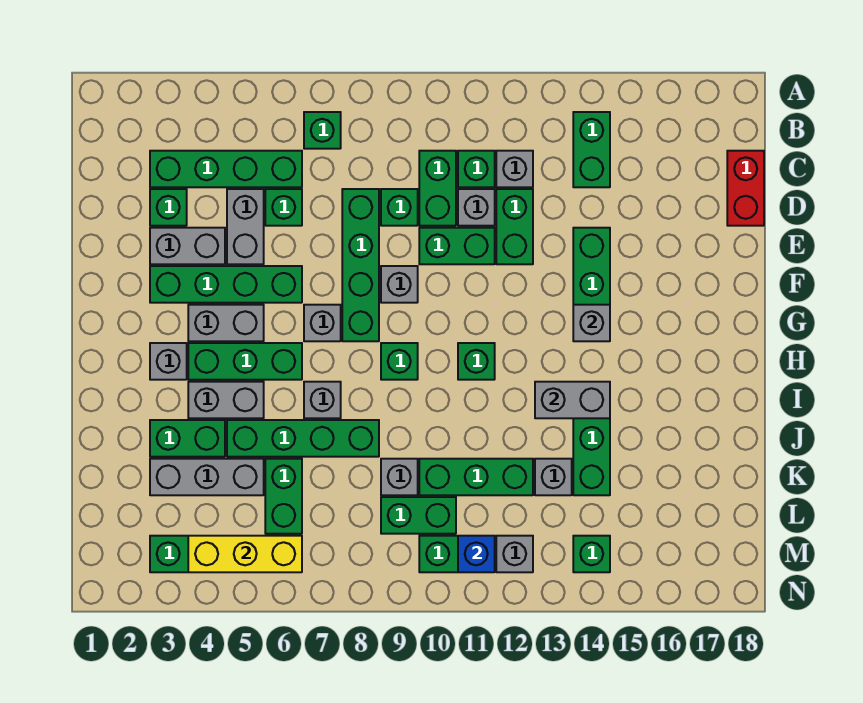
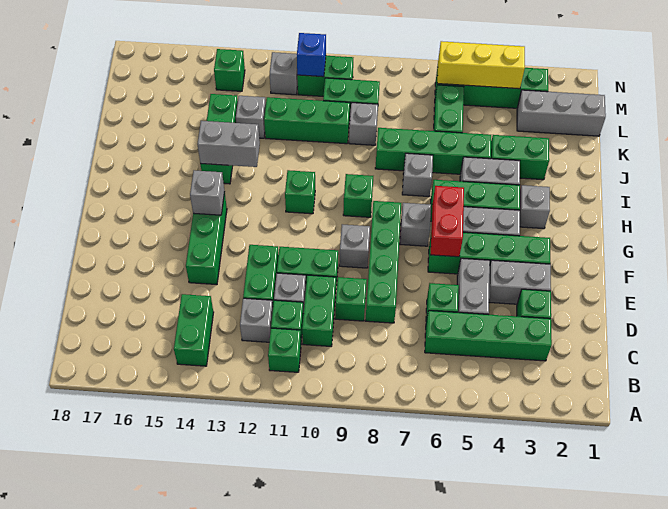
green 1x1 brick [304,112,341,149] -> green 1x1 brick moved to [268,328,301,372]
red 1x2 brick [727,151,764,226] -> red 1x2 brick moved to [431,186,464,257]
grey 1x3 brick [150,459,264,495] -> grey 1x3 brick moved to [517,90,606,136]

